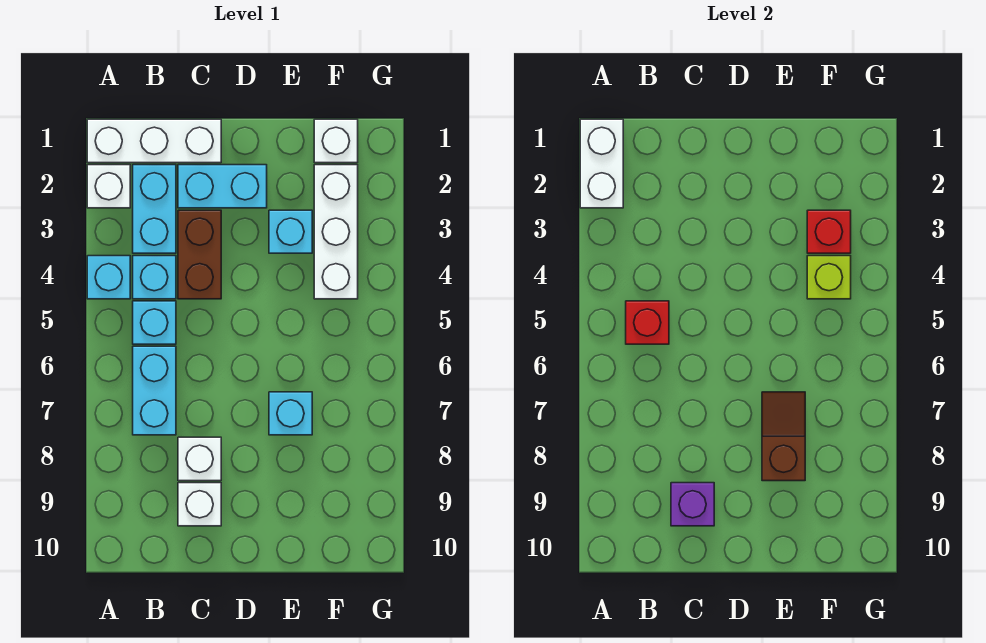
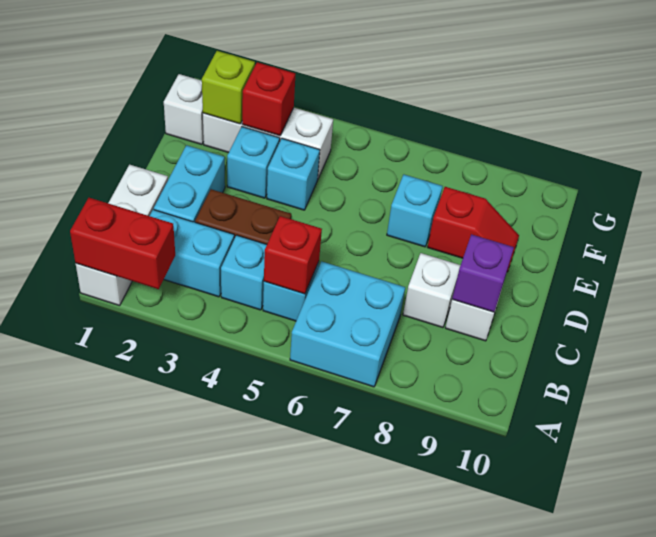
white 1x2 brick [580,119,623,208] -> red 1x2 brick [70,198,175,289]
white 1x1 brick [87,165,130,208] -> none
cyan 1x1 brick [87,256,130,299] -> cyan 1x1 brick moved to [267,138,320,210]
cyan 1x2 brick [133,346,176,435] -> cyan 2x2 brick [290,261,405,387]
brown 1x2 slope [762,392,805,481] -> none
none -> red 1x2 slope [428,187,519,272]
lime 1x1 brick [807,256,851,299] -> lime 1x1 brick moved to [202,51,255,124]

